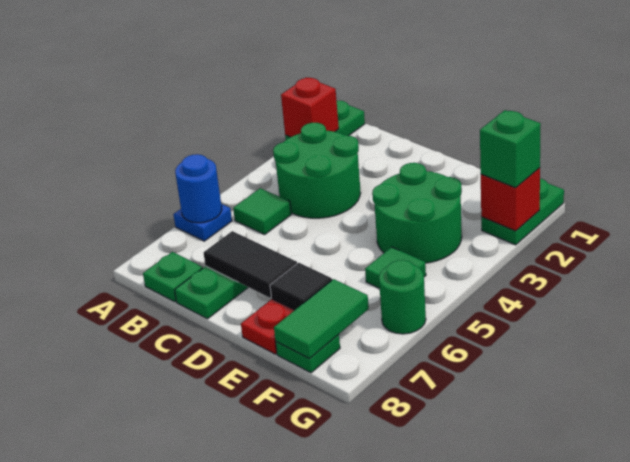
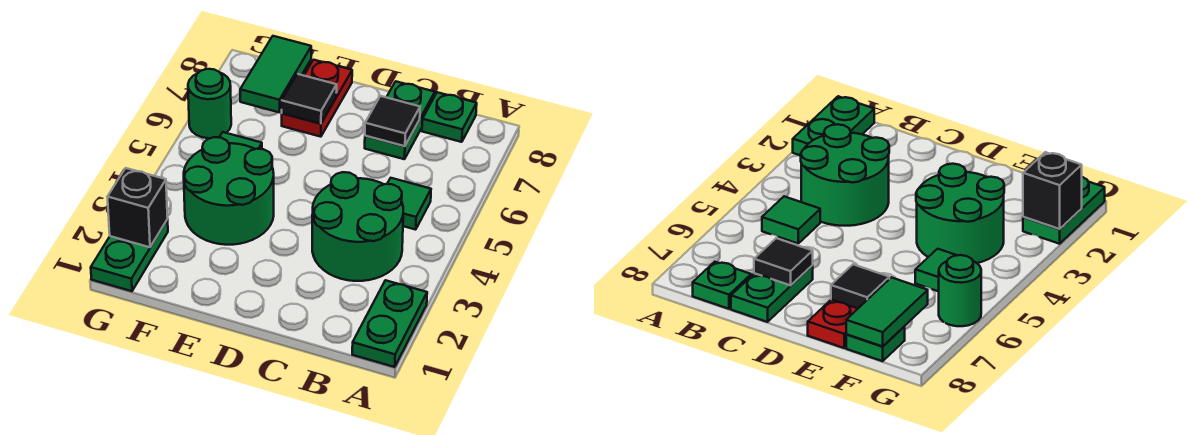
red 1x1 brick [281,77,339,137] -> none
blue 1x1 plate [173,204,232,241] -> none
blue 1x1 round brick [175,154,222,223] -> none
black 1x2 tile [204,231,297,298] -> black 1x1 tile [365,96,420,146]
red 1x1 brick [481,168,540,231] -> black 1x1 brick [108,168,168,247]
green 1x1 brick [480,110,541,188] -> none

